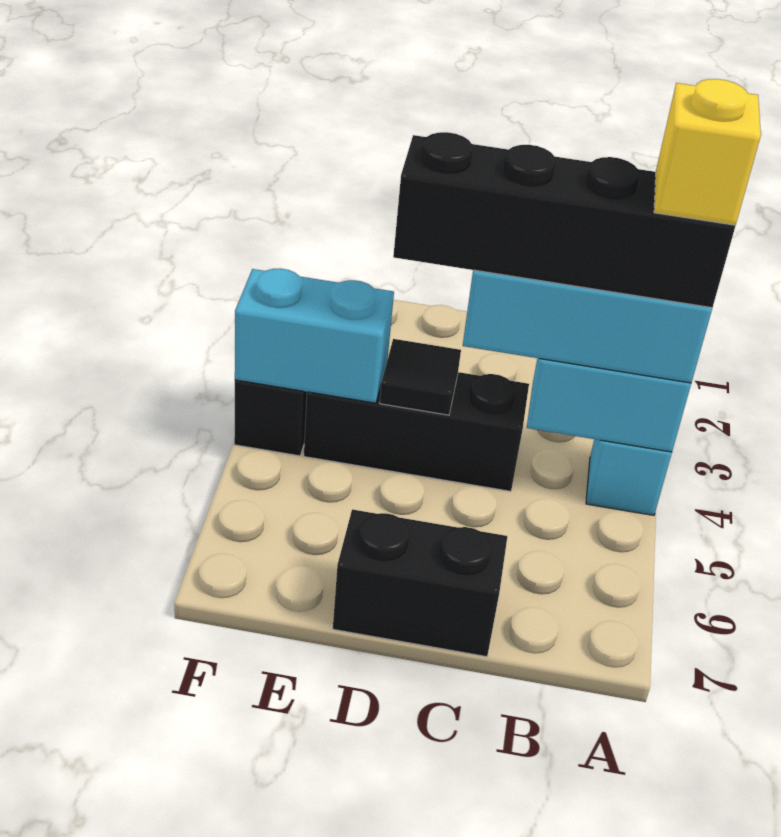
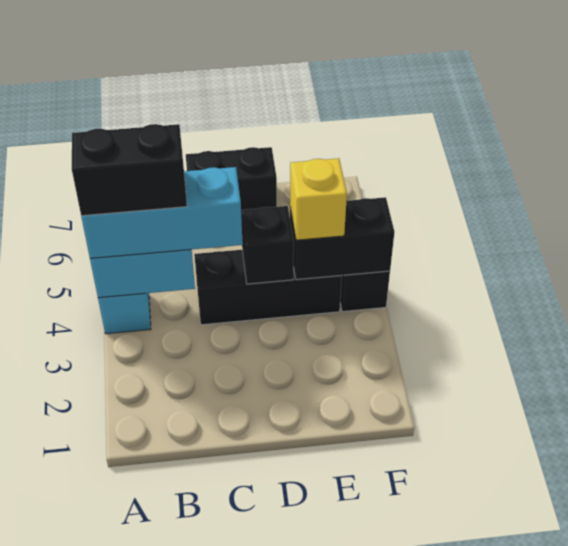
black 1x4 brick [393,132,735,308] -> black 1x2 brick [72,124,187,216]
yellow 1x1 brick [654,79,761,225] -> yellow 1x1 brick moved to [290,158,347,240]
black 1x1 tile [380,339,461,415] -> black 1x1 brick [241,206,294,284]
cyan 1x2 brick [235,268,394,403] -> black 1x2 brick [290,197,395,280]

